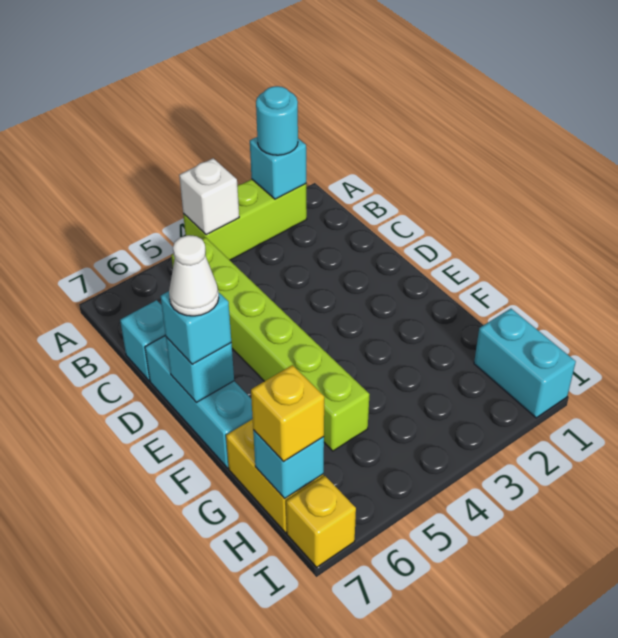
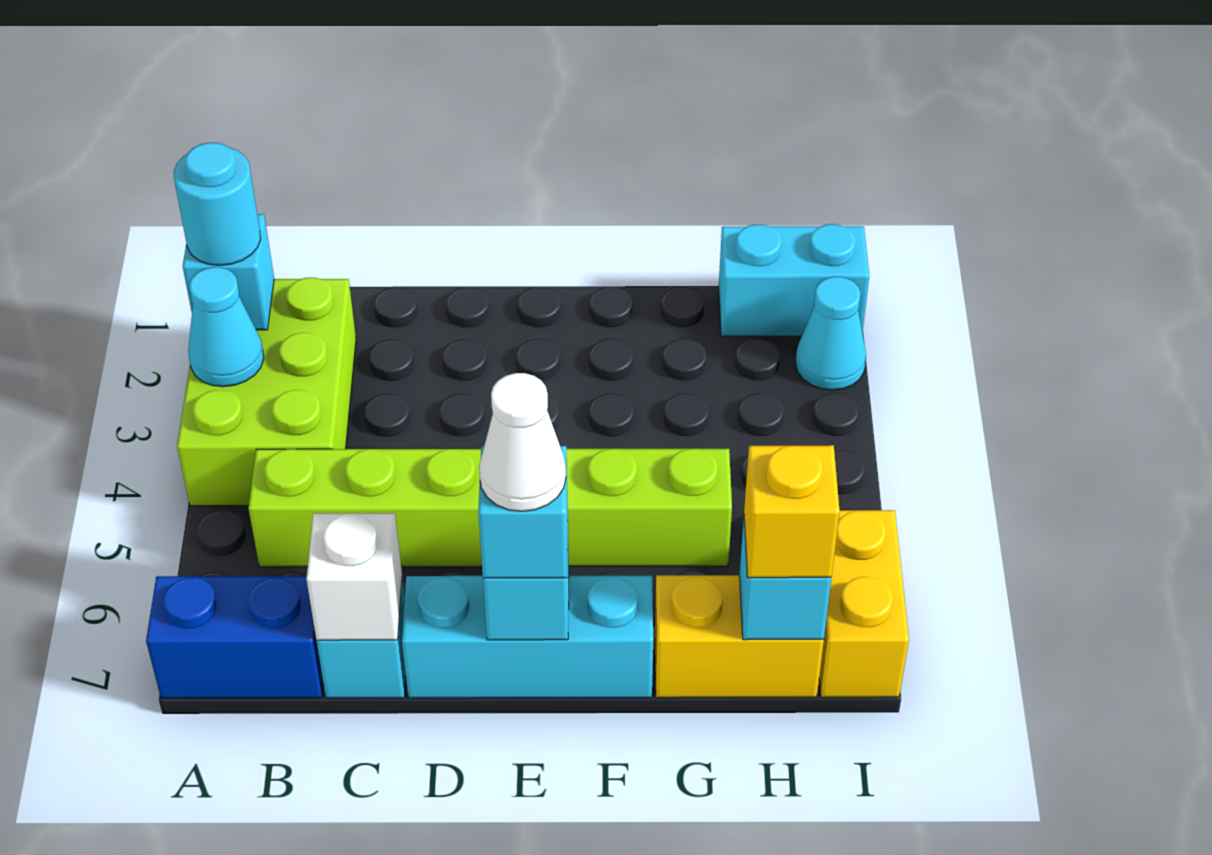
lime 1x3 brick [183,179,307,260] -> lime 2x3 brick [177,278,356,506]
none -> cyan 1x1 cone [188,267,264,387]
white 1x1 brick [179,158,239,235] -> white 1x1 brick moved to [306,513,402,640]
none -> blue 1x2 brick [146,576,323,698]
none -> cyan 1x1 cone [795,277,866,390]
yellow 1x1 brick [286,476,356,567] -> yellow 1x2 brick [819,510,909,697]

